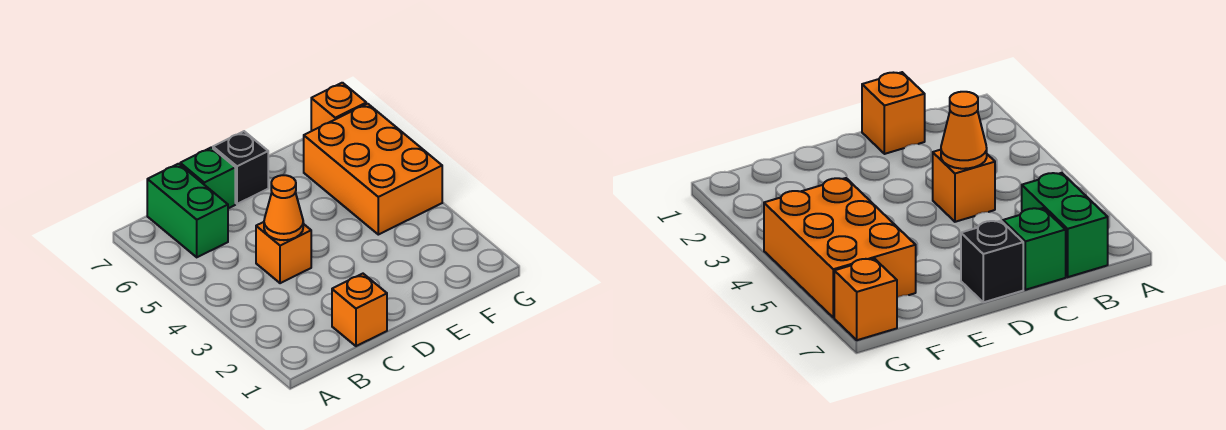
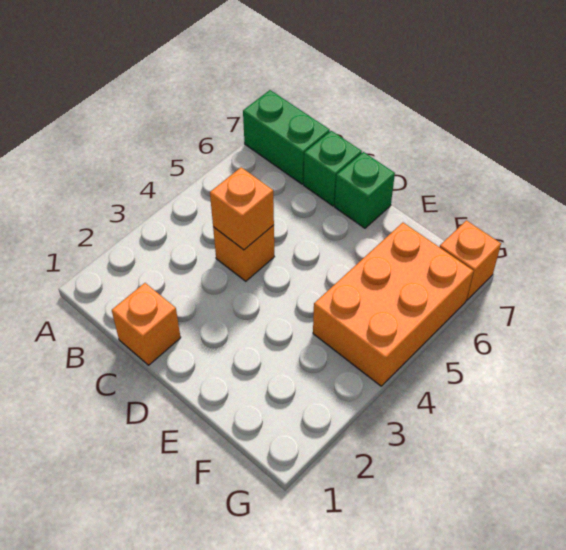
green 1x2 brick [147,164,228,257] -> green 1x2 brick turned to [243,90,330,184]
orange 1x1 cone [264,175,303,240] -> orange 1x1 brick [210,167,274,250]
black 1x1 brick [213,131,268,204] -> green 1x1 brick [335,152,395,228]

